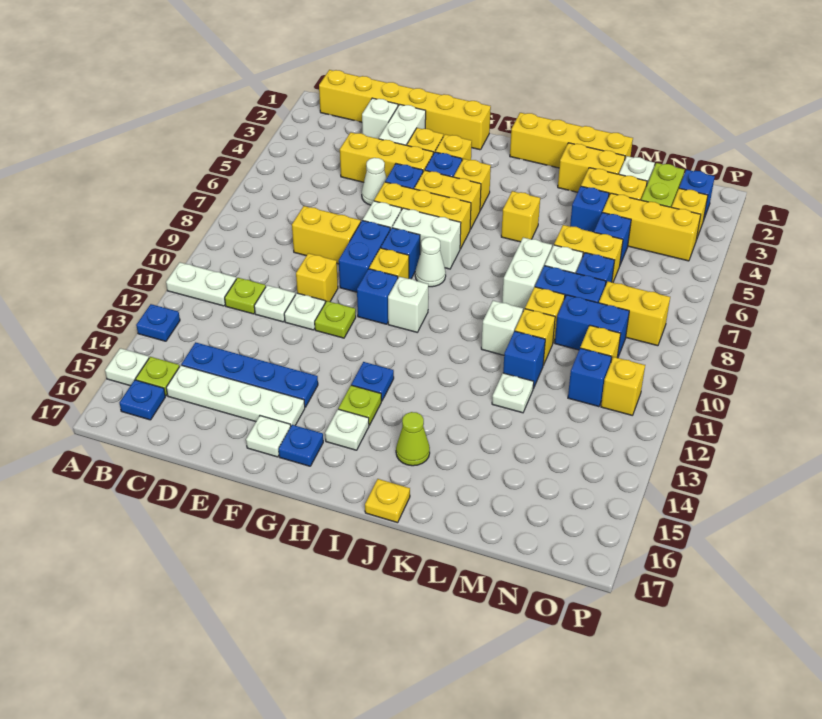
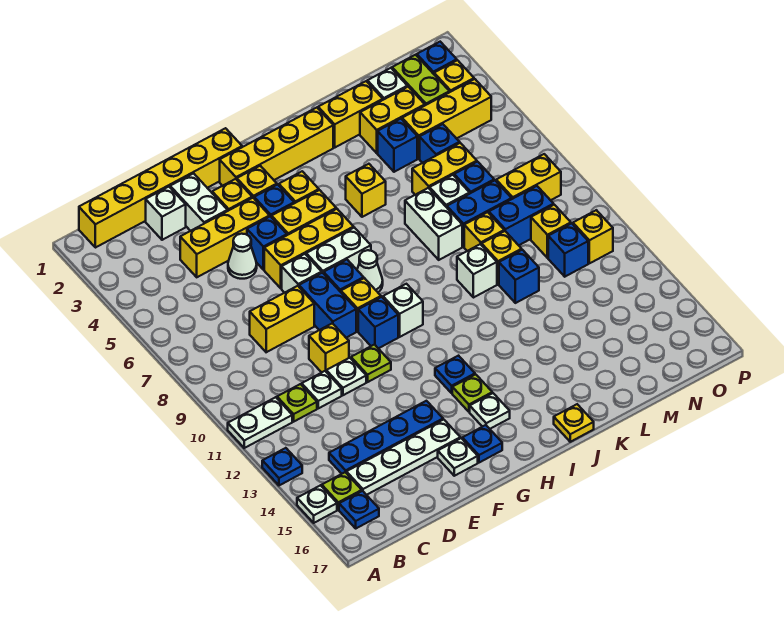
yellow 1x4 brick [510,113,633,168] -> yellow 1x4 brick moved to [220,108,333,186]
lime 1x1 cone [396,412,430,466] -> none
white 1x1 plate [492,373,534,413] -> none

